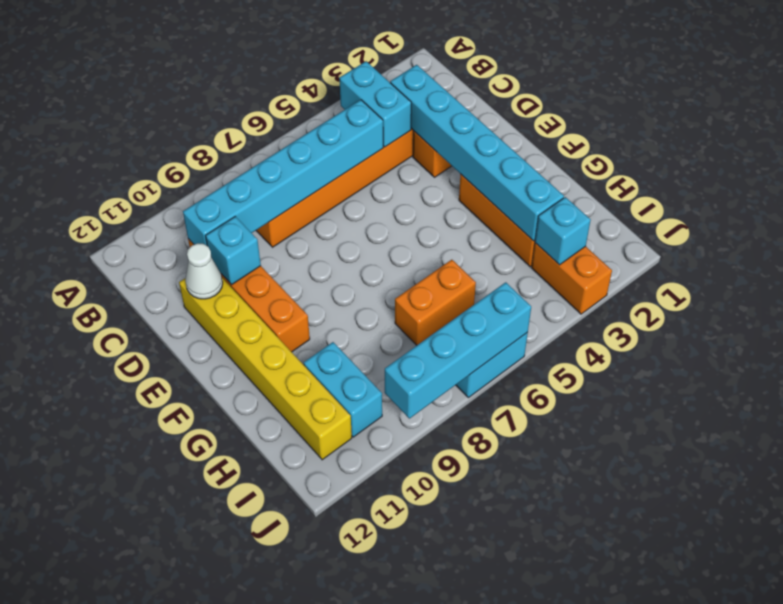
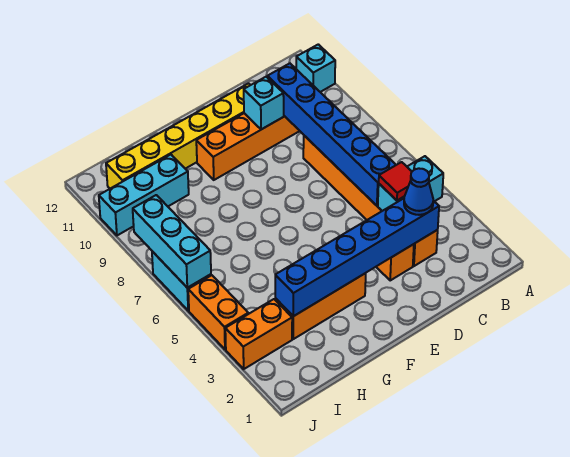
cyan 1x6 brick [390,65,564,241] -> blue 1x6 brick [275,198,439,316]
none -> blue 1x1 cone [404,168,433,215]
none -> red 1x1 tile [379,162,412,200]
cyan 1x6 brick [183,100,383,246] -> blue 1x6 brick [267,63,396,206]
white 1x1 cone [185,243,223,299] -> none
orange 1x2 brick [395,260,476,345] -> orange 1x2 brick moved to [188,275,248,349]
cyan 1x2 brick [304,342,382,437] -> cyan 1x3 brick [99,155,189,235]
cyan 1x1 brick [535,197,591,265] -> cyan 1x1 brick moved to [296,44,335,92]
cyan 1x4 brick [385,282,531,419] -> cyan 1x3 brick [133,195,211,288]

